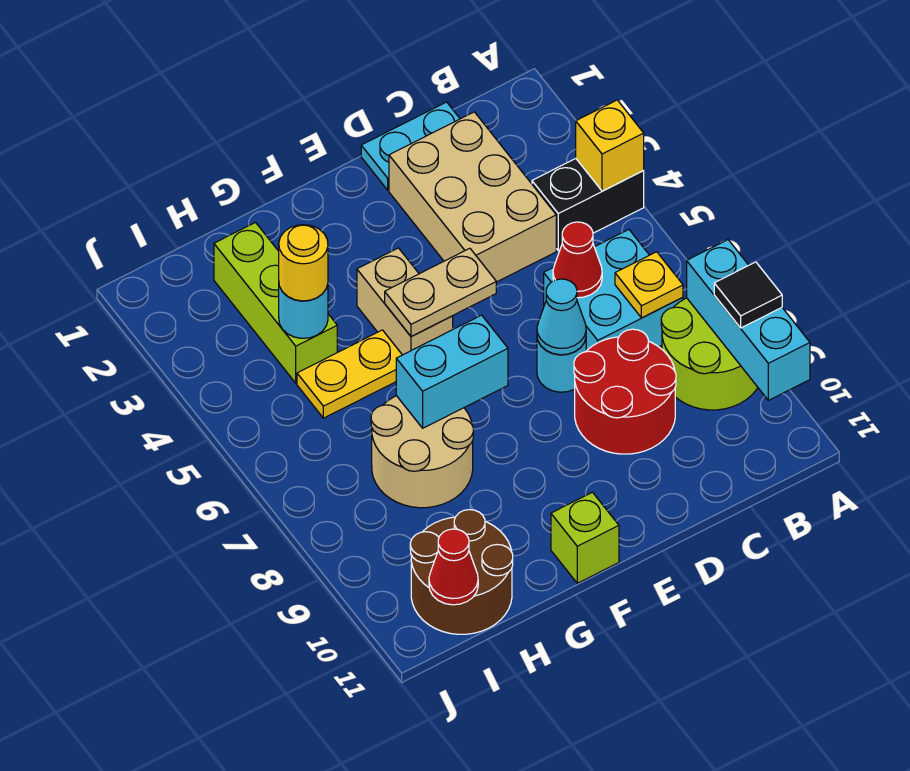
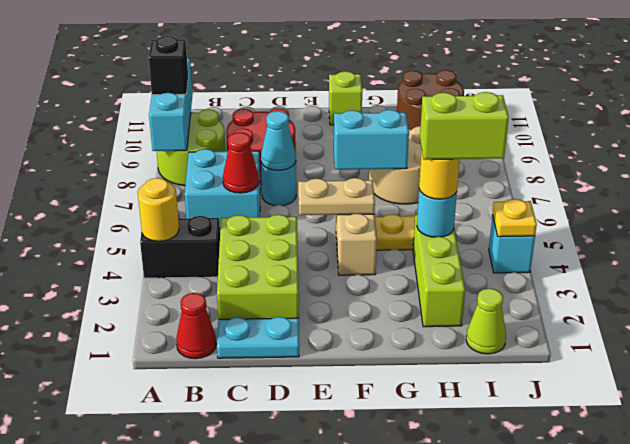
yellow 1x1 brick [576,100,644,191] -> yellow 1x1 round brick [138,178,179,241]
black 1x1 tile [714,262,782,328] -> black 1x1 brick [148,36,188,95]
yellow 1x1 plate [615,252,683,318] -> yellow 1x1 plate moved to [493,199,537,237]
tan 2x3 brick [389,112,556,282] -> lime 2x3 brick [217,215,299,319]
none -> lime 1x2 brick [420,92,509,160]
none -> lime 1x1 cone [466,289,506,354]
red 1x1 cone [429,529,478,605] -> red 1x1 cone moved to [176,293,216,359]
none -> cyan 1x1 brick [489,215,535,273]

